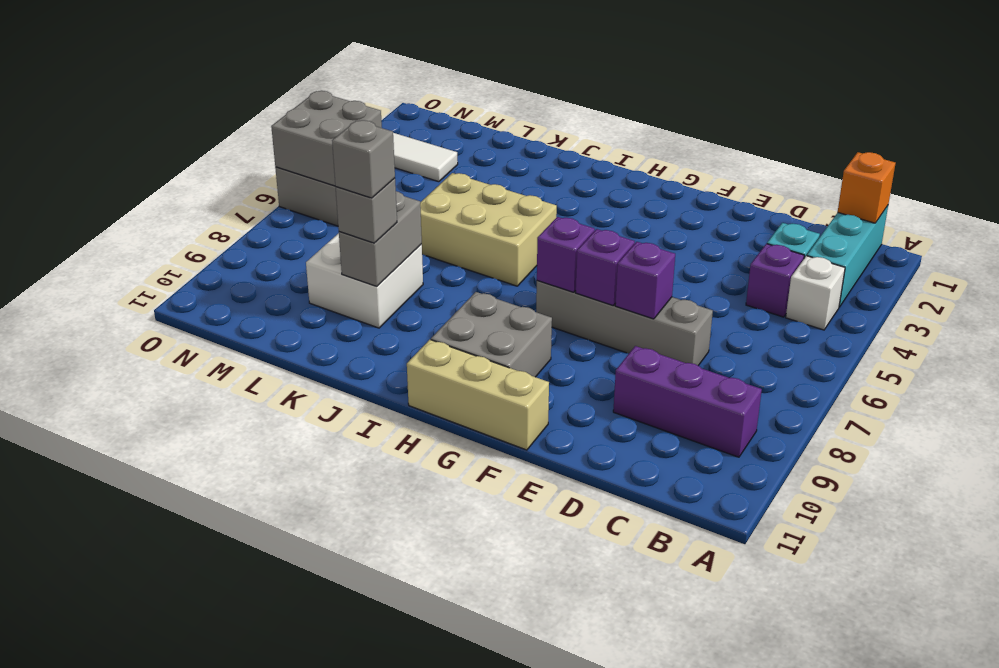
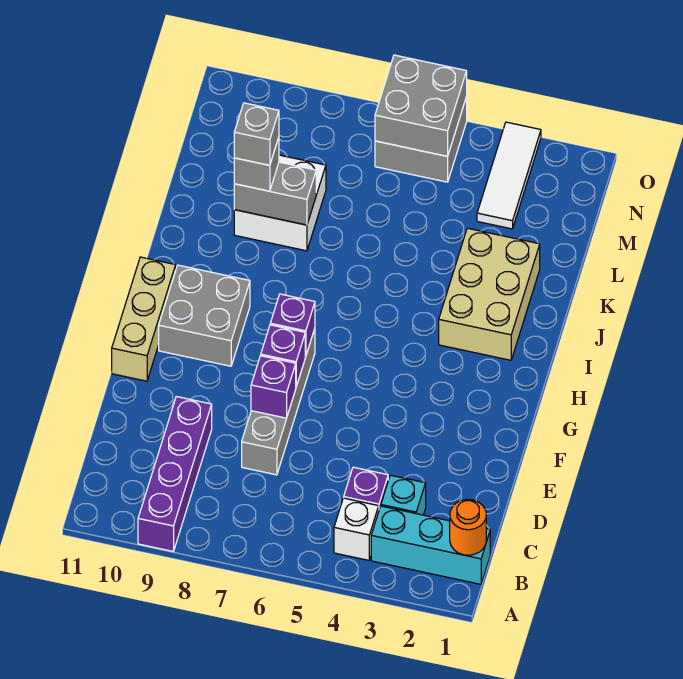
orange 1x1 brick [838,152,896,223] -> orange 1x1 round brick [450,499,486,555]
purple 1x3 brick [613,346,762,457] -> purple 1x4 brick [138,397,212,551]
tan 2x3 brick [420,173,557,286] -> tan 2x3 brick moved to [439,228,540,360]

